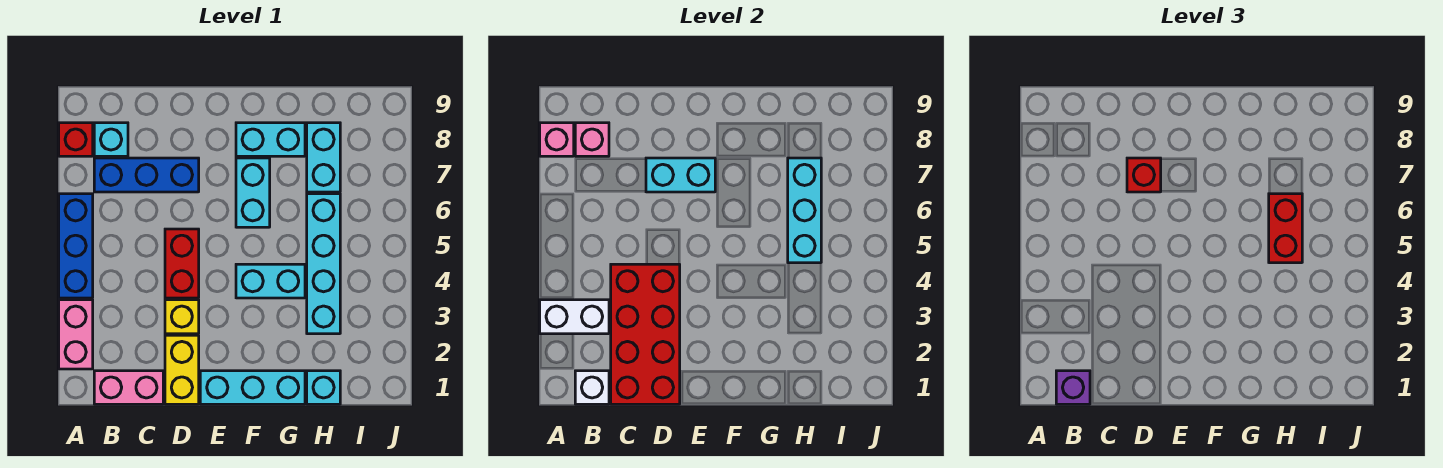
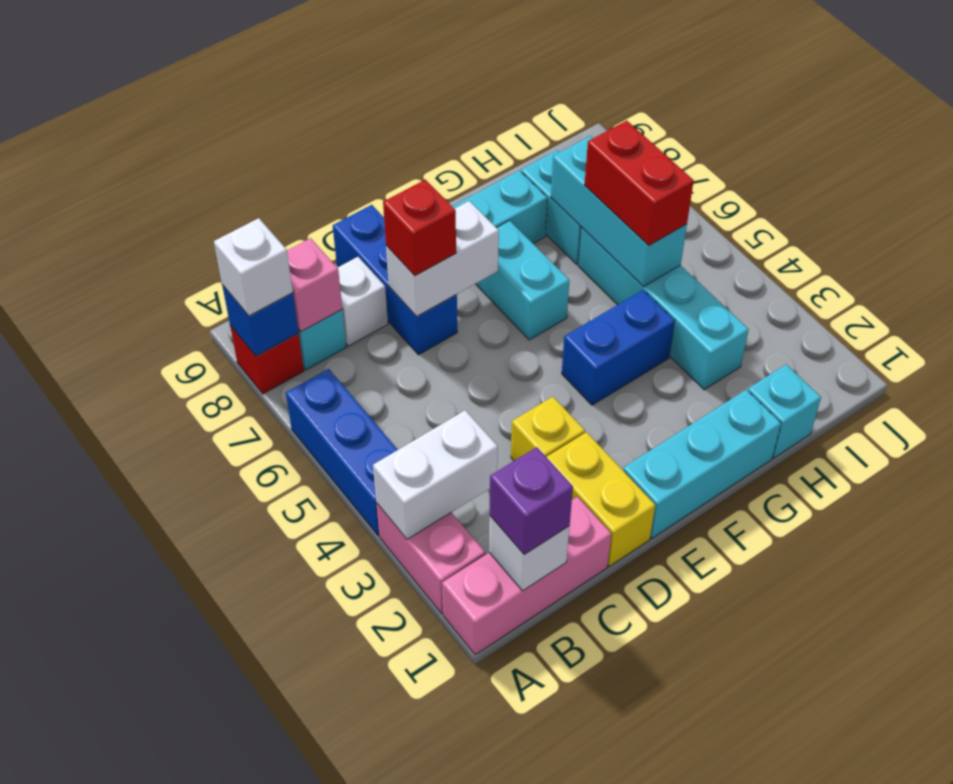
pink 1x1 brick [540,123,574,156] -> blue 1x1 brick [222,285,299,356]
none -> white 1x1 brick [214,218,293,316]
pink 1x2 brick [94,371,163,404] -> pink 1x3 brick [442,497,611,655]
blue 1x3 brick [94,158,199,192] -> blue 1x3 brick turned to [333,205,457,355]
red 2x4 brick [611,264,680,404] -> none
none -> white 1x1 brick [338,257,388,346]
red 1x2 brick [165,229,199,298] -> none
cyan 1x2 brick [646,158,715,192] -> white 1x2 brick [386,201,499,316]
cyan 1x2 brick [236,264,305,298] -> blue 1x2 brick [562,290,675,405]

